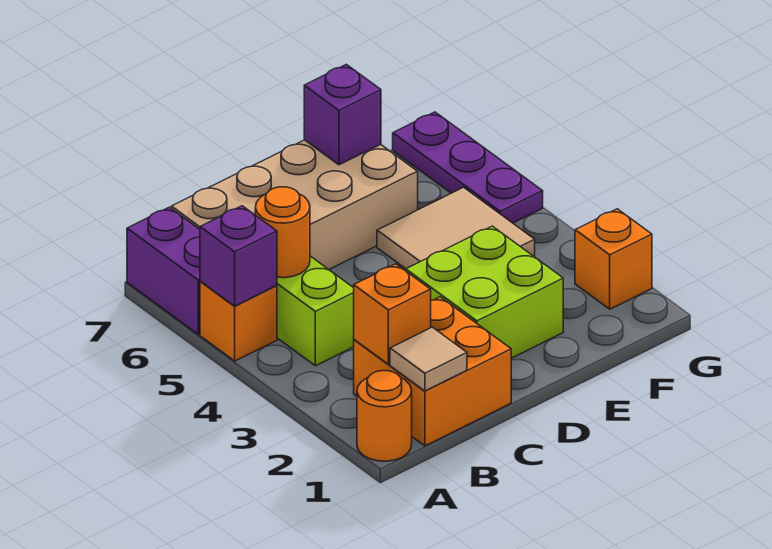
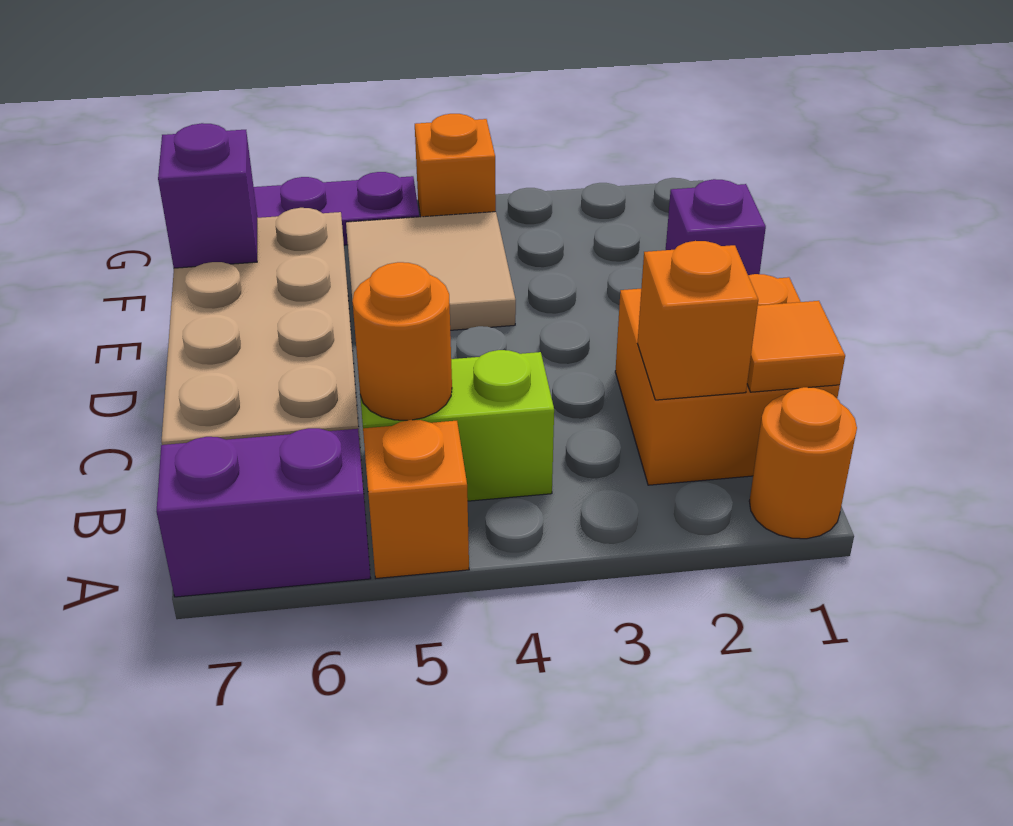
purple 1x1 brick [200,206,277,306] -> purple 1x1 brick moved to [666,179,766,275]
tan 1x1 tile [390,327,467,391] -> orange 1x1 tile [747,301,845,392]
lime 2x2 brick [406,226,563,358] -> none
orange 1x1 brick [575,209,652,309] -> orange 1x1 brick moved to [415,114,496,217]

